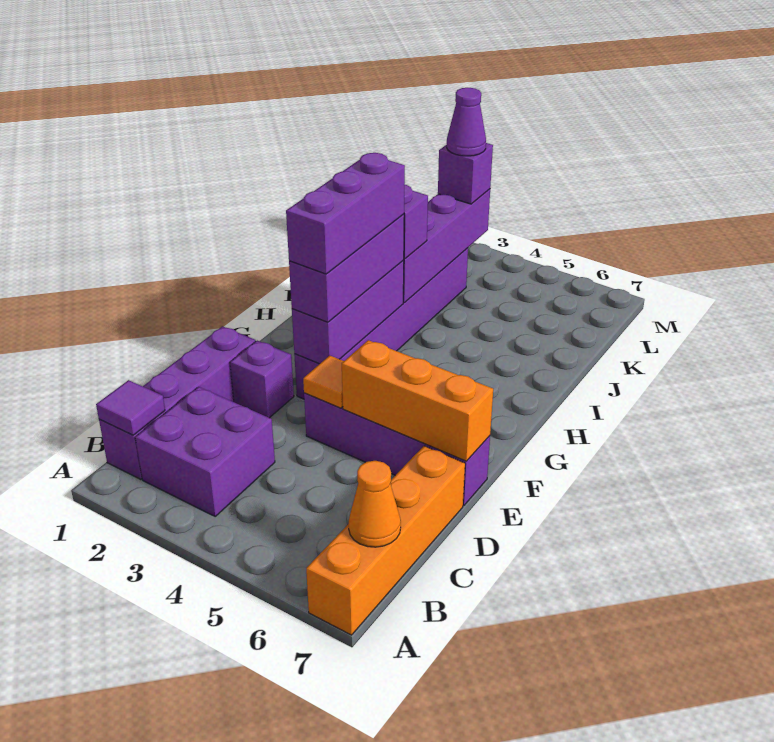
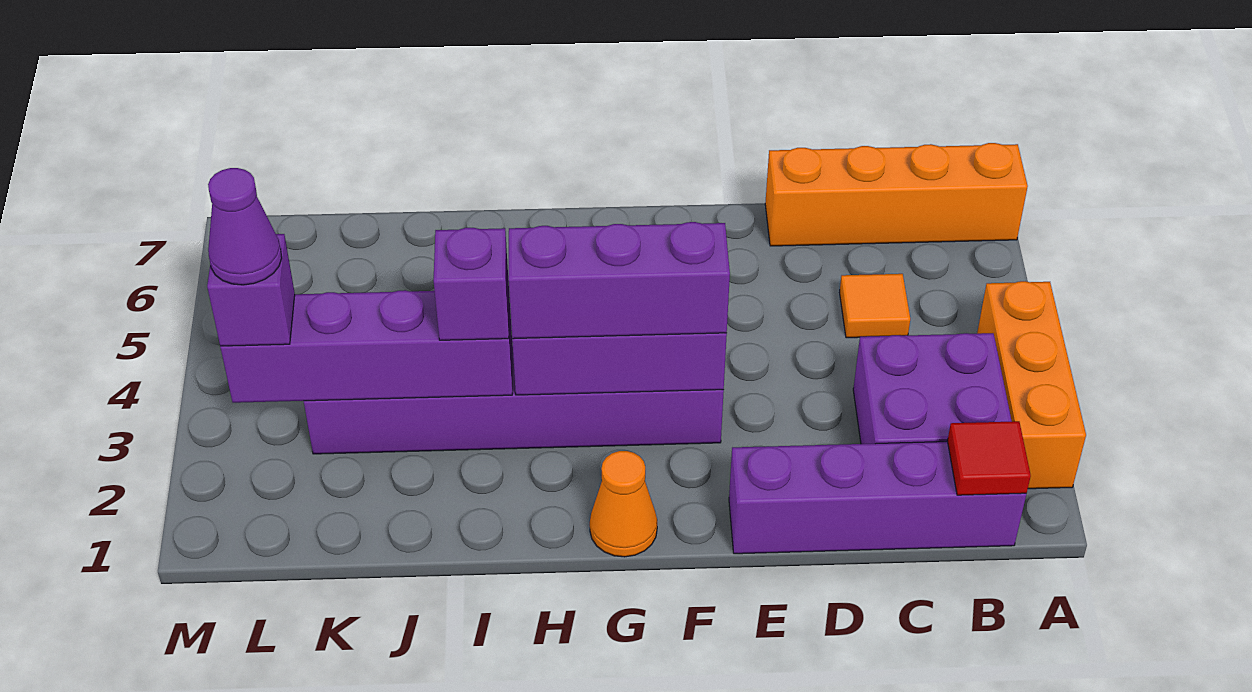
purple 1x1 tile [96,380,165,435] -> red 1x1 tile [947,421,1031,495]
orange 1x1 cone [349,461,401,547] -> orange 1x1 cone moved to [590,451,657,557]
purple 1x1 brick [230,341,294,418] -> none
purple 1x4 brick [304,393,490,506] -> none
orange 1x1 tile [303,355,344,408] -> orange 1x1 tile moved to [840,274,910,338]
orange 1x3 brick [342,340,493,461] -> orange 1x3 brick moved to [977,281,1086,489]
purple 1x3 brick [286,153,405,274] -> none

